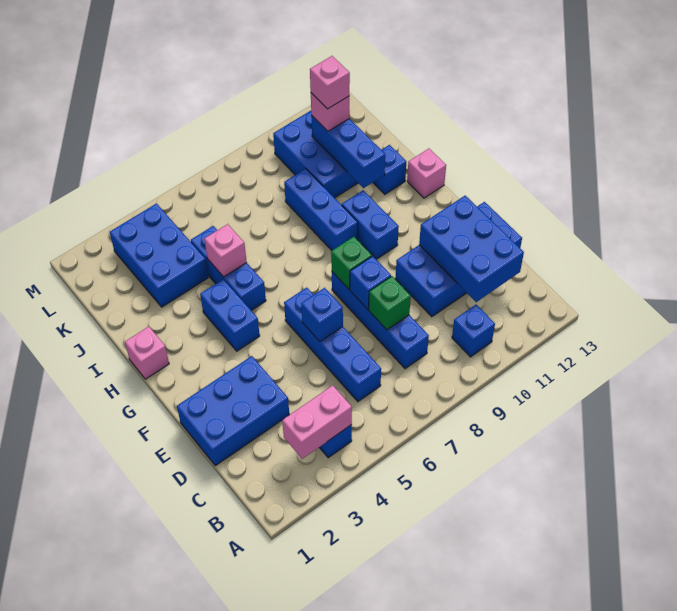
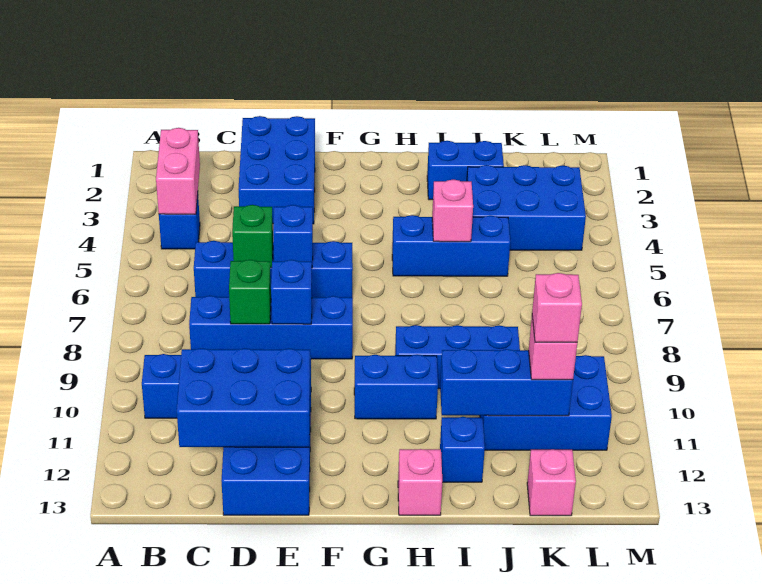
green 1x1 brick [331,237,372,289] -> green 1x1 brick moved to [232,205,273,268]
blue 1x2 brick [200,279,260,351] -> blue 1x2 brick moved to [427,141,504,200]
pink 1x1 brick [125,326,169,379] -> pink 1x1 brick moved to [527,449,576,516]

